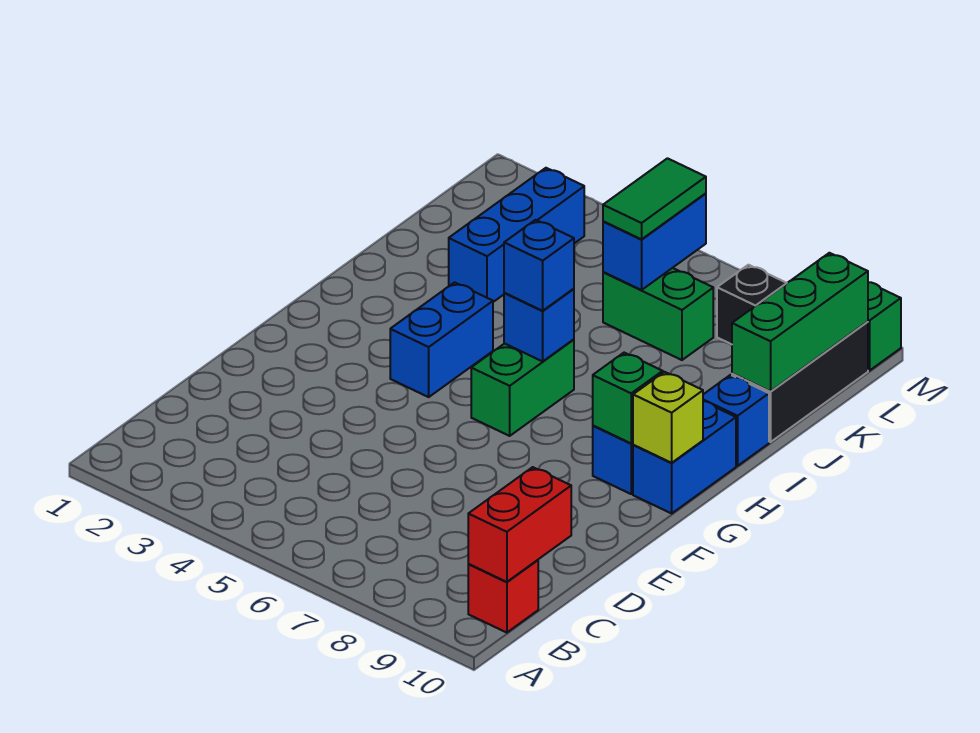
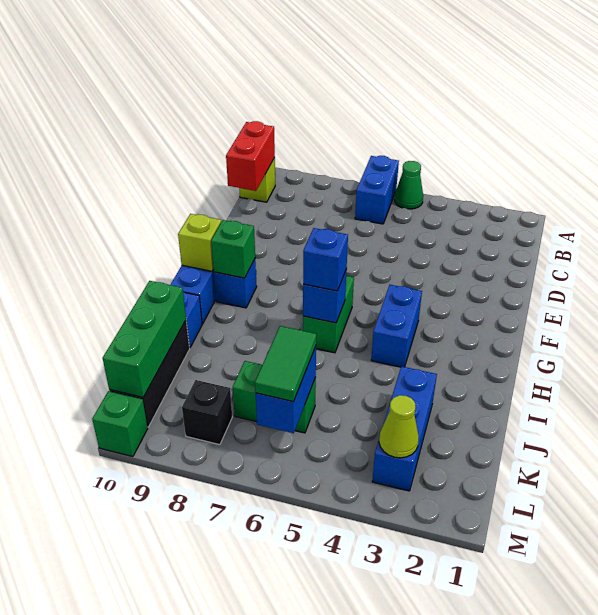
none -> green 1x1 cone [394,161,423,209]
none -> blue 1x2 brick [355,156,399,224]
red 1x1 brick [468,560,538,633] -> lime 1x1 brick [239,158,275,202]
none -> lime 1x1 cone [379,395,419,458]

